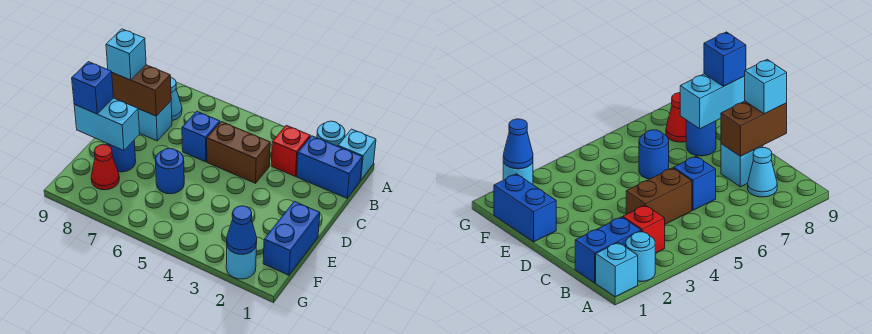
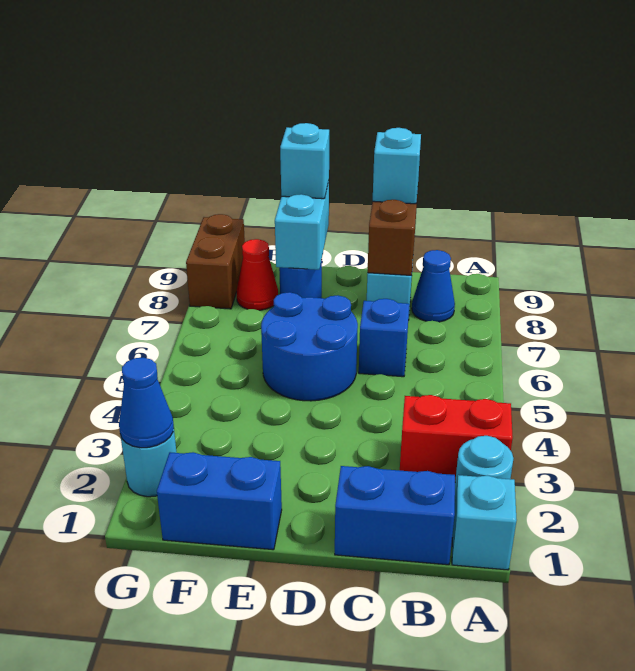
blue 1x2 brick [297,136,363,198] -> blue 1x2 brick turned to [335,466,455,565]
red 1x1 brick [271,125,310,176] -> red 1x2 brick [400,395,513,480]
cyan 1x1 cone [171,78,182,121] -> blue 1x1 cone [412,250,455,322]
brown 1x2 brick [207,122,270,183] -> brown 1x2 brick moved to [186,214,245,309]
blue 1x1 round brick [155,148,184,194] -> blue 2x2 round brick [261,292,358,401]
blue 1x1 brick [72,62,114,114] -> cyan 1x1 brick [280,123,329,199]

